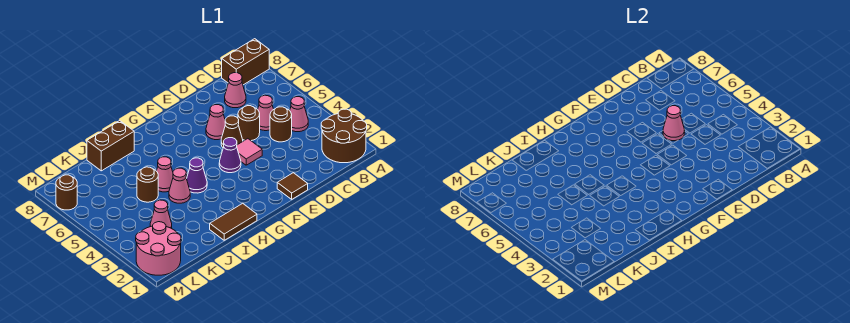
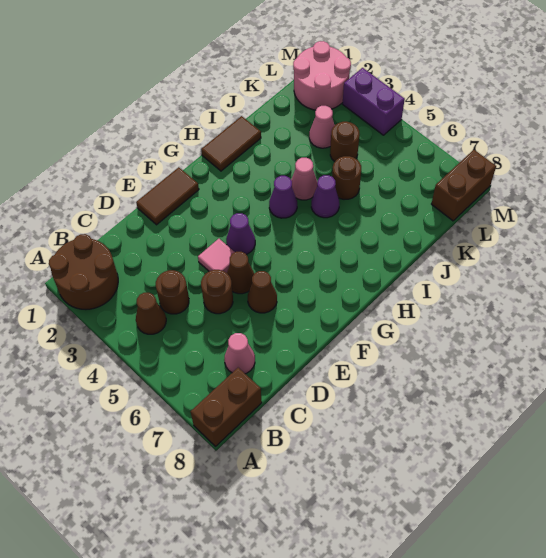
pink 1x1 cone [290,97,308,132] -> brown 1x1 cone [136,293,166,334]
pink 1x1 cone [258,95,274,131] -> none
pink 1x1 cone [663,106,685,141] -> none
brown 1x1 tile [277,173,308,199] -> brown 1x2 tile [136,167,199,225]
pink 1x1 cone [206,105,225,140] -> brown 1x1 cone [248,271,277,313]
pink 1x1 cone [157,157,173,192] -> purple 1x1 cone [311,175,340,218]
brown 1x2 brick [87,121,134,171] -> brown 1x2 brick moved to [432,150,496,221]
none -> purple 1x2 brick [343,68,405,135]
brown 1x1 round brick [56,175,77,210] -> brown 1x1 round brick moved to [330,122,359,162]

